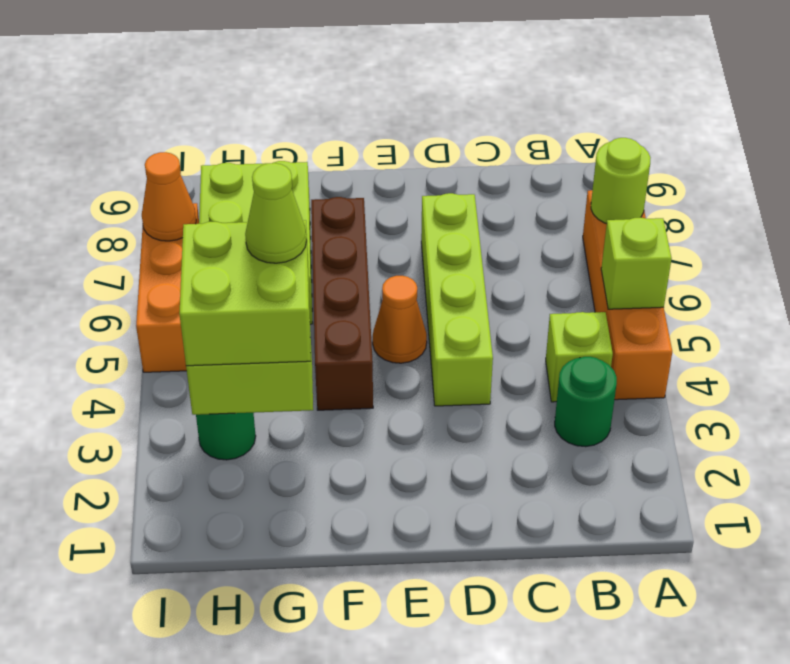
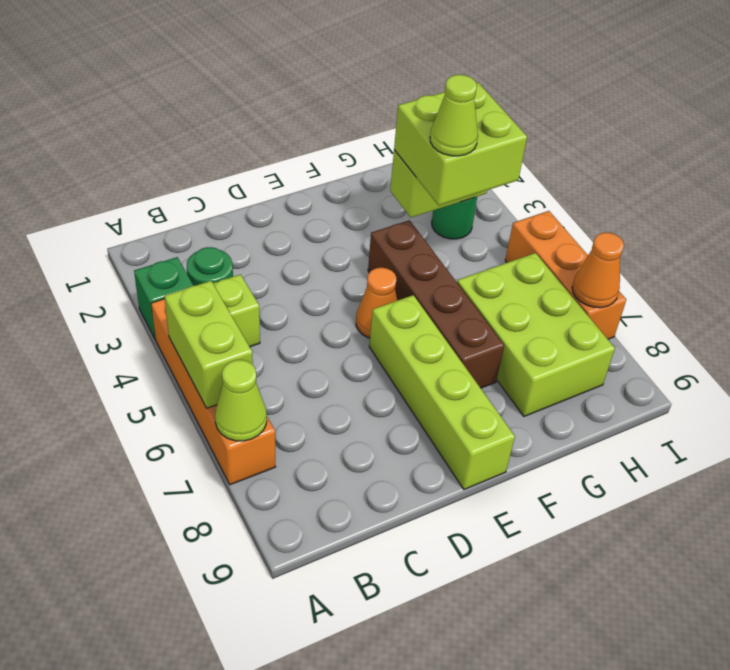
none -> green 1x1 brick [134,257,194,340]
lime 1x1 brick [601,217,672,309] -> lime 1x2 brick [164,281,253,408]
lime 1x1 round brick [591,138,651,224] -> lime 1x1 cone [215,360,267,441]
lime 1x4 brick [421,193,493,406] -> lime 1x4 brick moved to [369,295,515,490]

